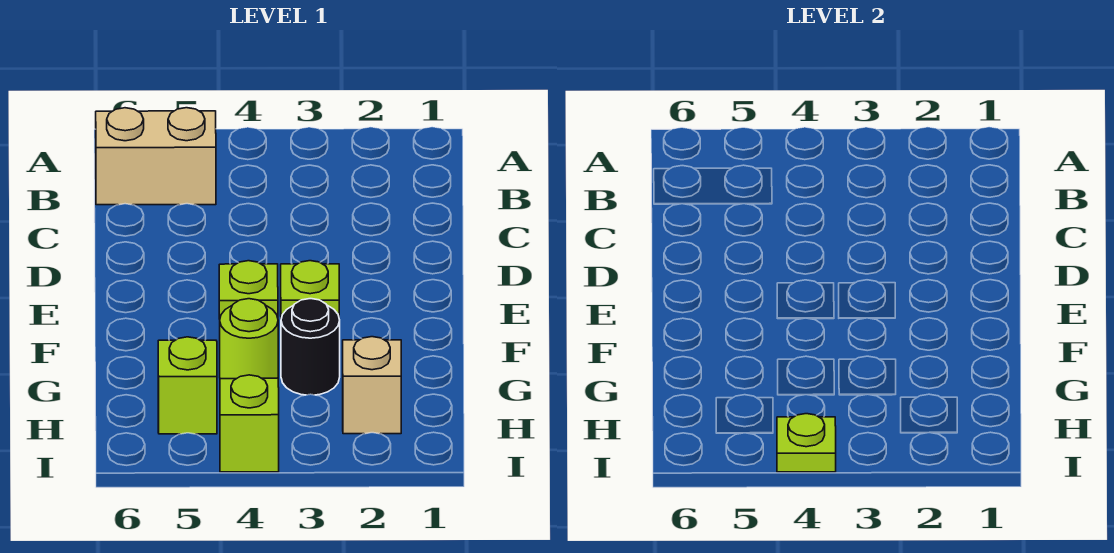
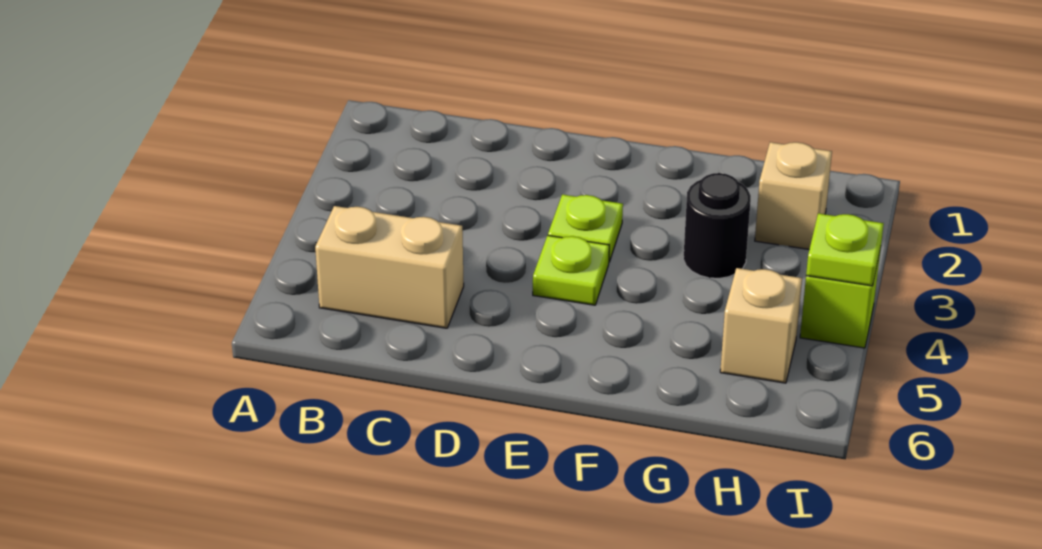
tan 1x2 brick [96,108,216,205] -> tan 1x2 brick turned to [315,206,464,328]
lime 1x1 round brick [220,299,278,379] -> none
lime 1x1 brick [158,337,217,434] -> tan 1x1 brick [720,268,802,383]

